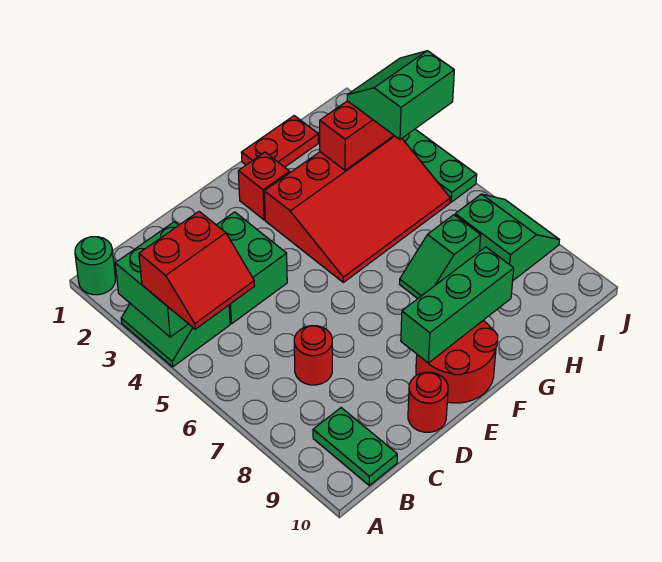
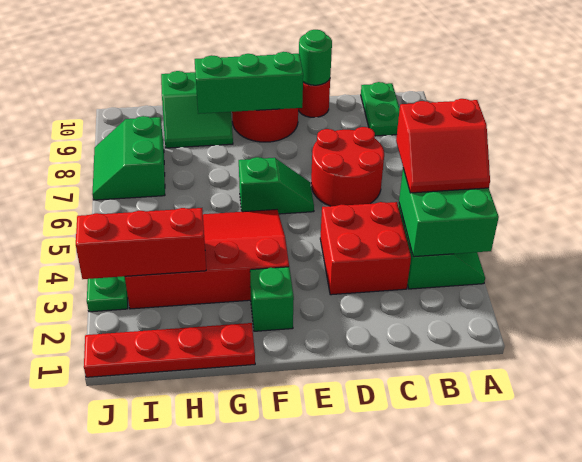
green 1x1 round brick [75,237,115,295] -> green 1x1 round brick moved to [299,30,332,85]
red 2x2 slope [139,212,255,329] -> red 2x2 slope turned to [396,99,490,193]
green 2x2 brick [217,212,287,324] -> red 2x2 brick [320,202,411,295]
red 1x1 round brick [294,326,332,385] -> red 2x2 round brick [311,127,384,206]
red 1x1 brick [238,152,290,220] -> green 1x1 brick [250,267,294,331]
red 1x2 plate [241,116,318,167] -> red 1x4 plate [84,323,255,377]
green 1x2 slope [400,215,481,299] -> green 1x2 slope moved to [239,157,314,214]
green 2x2 slope [347,51,454,139] -> green 2x2 slope moved to [161,71,233,148]

